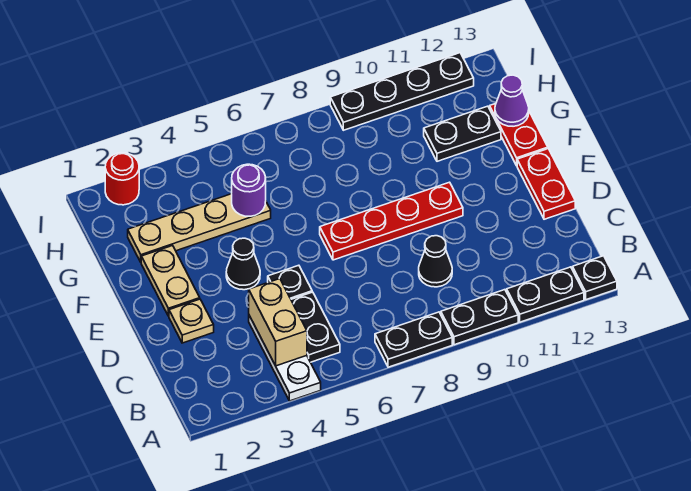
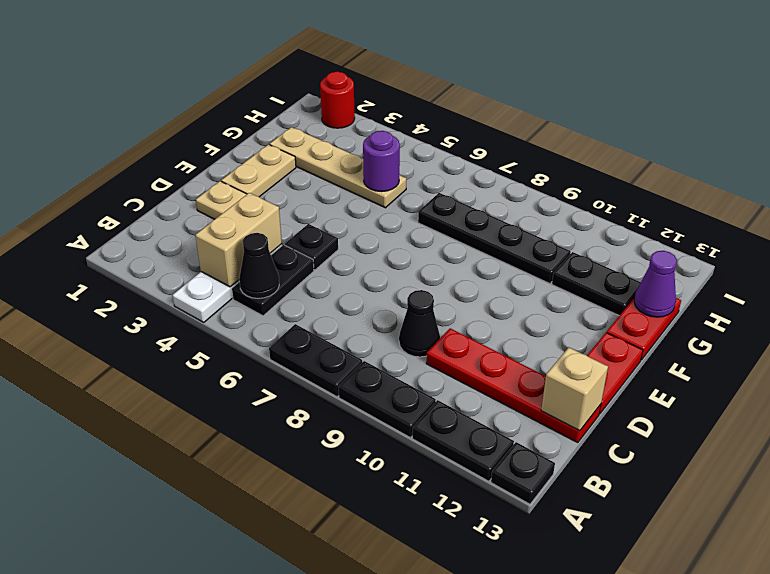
none -> tan 1x1 brick [541,347,608,431]
black 1x1 cone [226,238,260,290] -> black 1x1 cone moved to [239,233,279,298]
red 1x4 plate [320,182,463,260] -> red 1x4 plate moved to [426,328,601,443]
black 1x4 plate [330,53,474,130] -> black 1x4 plate moved to [418,193,571,284]

